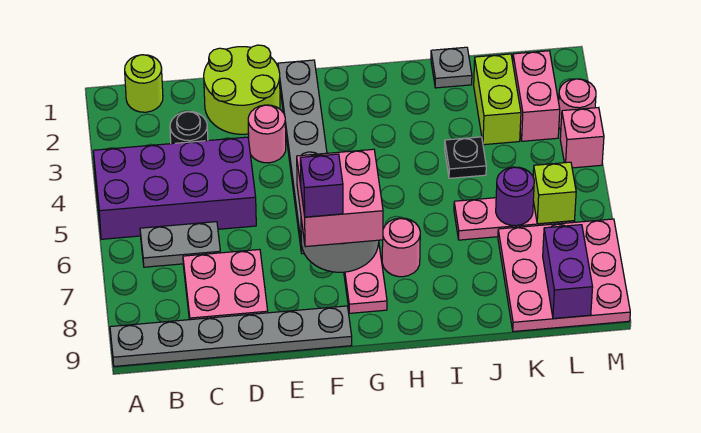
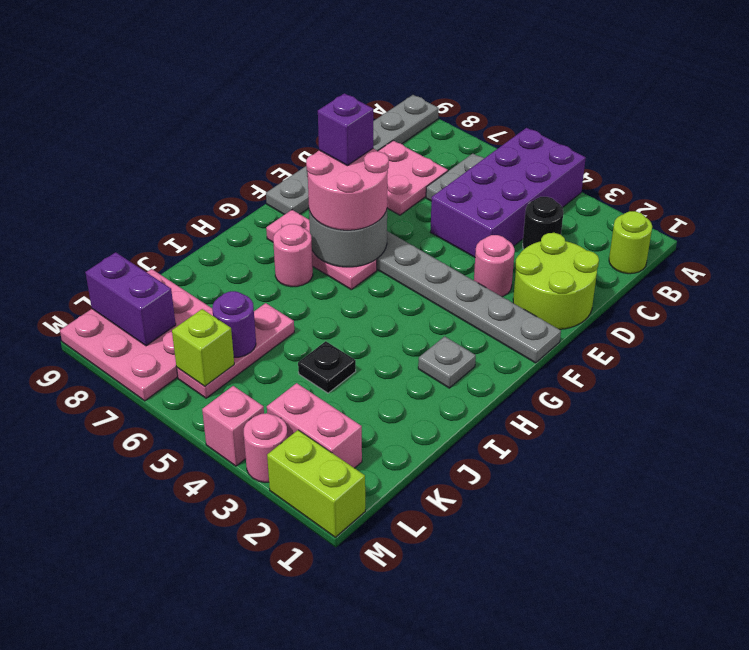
pink 2x2 brick [297,149,383,247] -> pink 2x2 round brick [306,149,389,230]
grey 1x1 plate [431,47,472,88] -> grey 1x1 plate moved to [418,336,476,388]
lime 1x2 brick [474,54,521,145] -> lime 1x2 brick moved to [267,430,365,537]

